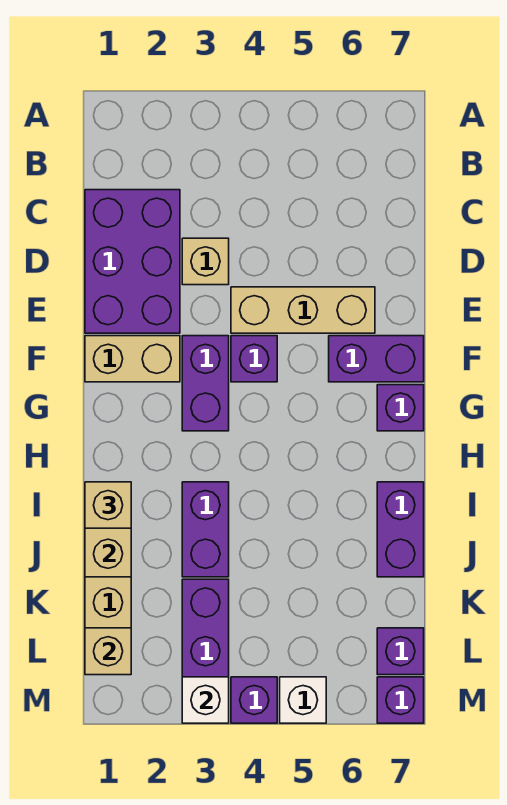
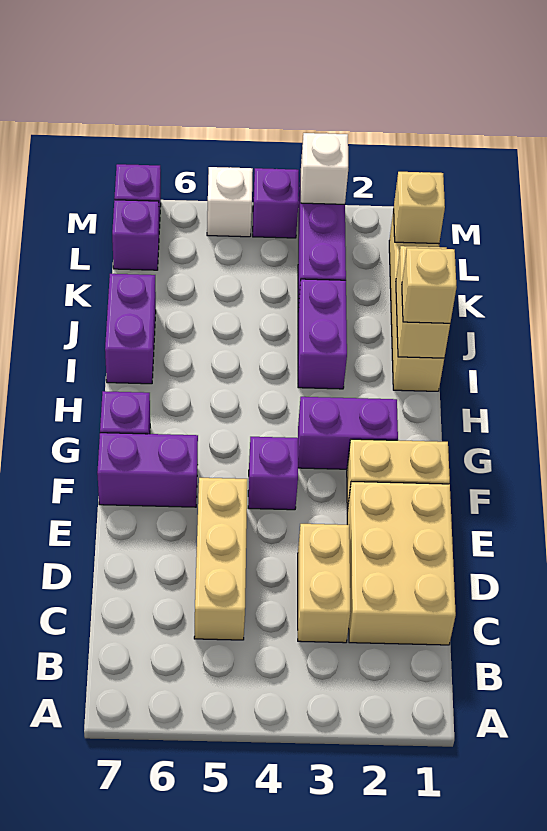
purple 2x3 brick [85,190,180,333] -> tan 2x3 brick [347,482,456,645]
tan 1x1 brick [182,238,229,285] -> tan 1x2 brick [298,524,351,643]
tan 1x3 brick [231,287,375,333] -> tan 1x3 brick turned to [194,478,247,640]
purple 1x2 brick [182,336,229,431] -> purple 1x2 brick turned to [298,397,398,469]

